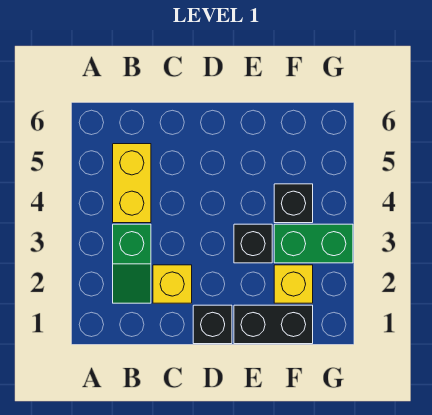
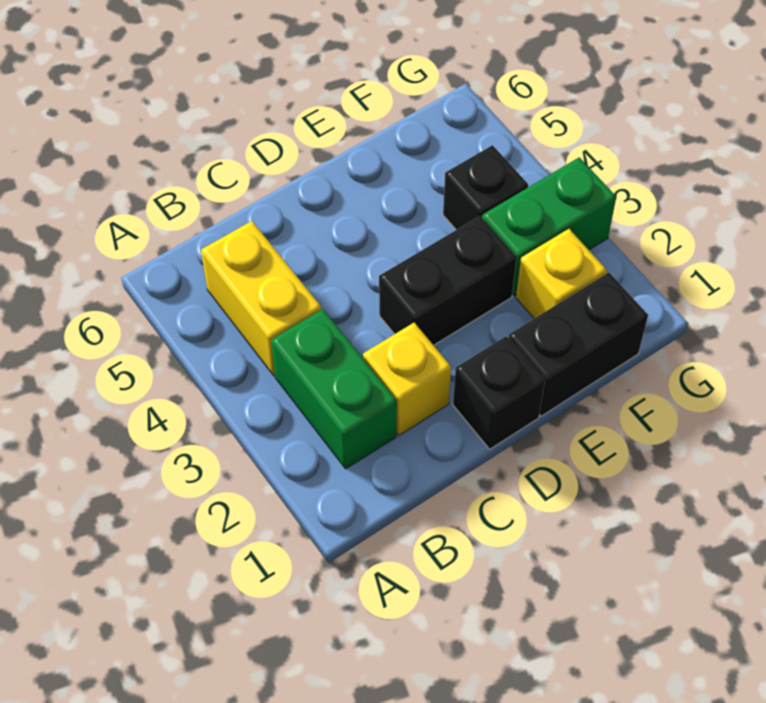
green 1x2 slope [113,224,151,303] -> green 1x2 brick [271,309,397,469]
black 1x1 brick [234,224,272,263] -> black 1x2 brick [379,216,517,345]

